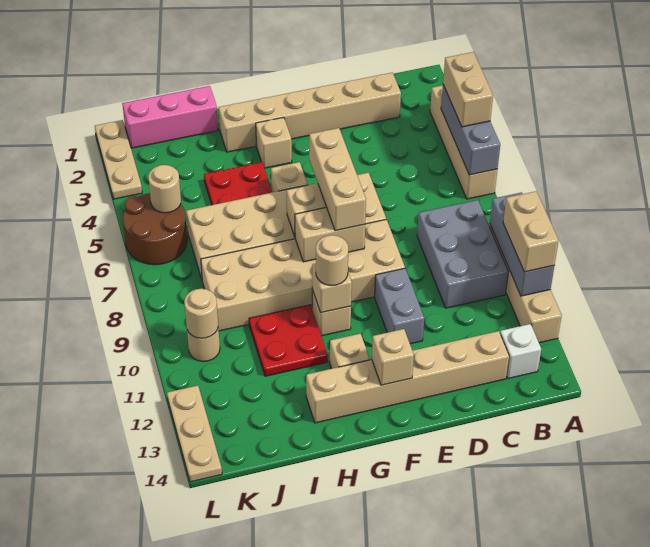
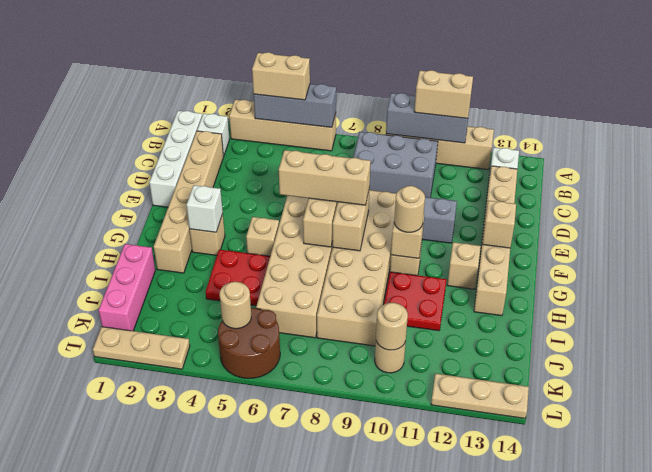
none -> white 1x4 brick [149,111,202,207]
none -> white 1x1 brick [197,114,229,156]
none -> white 1x1 brick [187,185,223,232]

